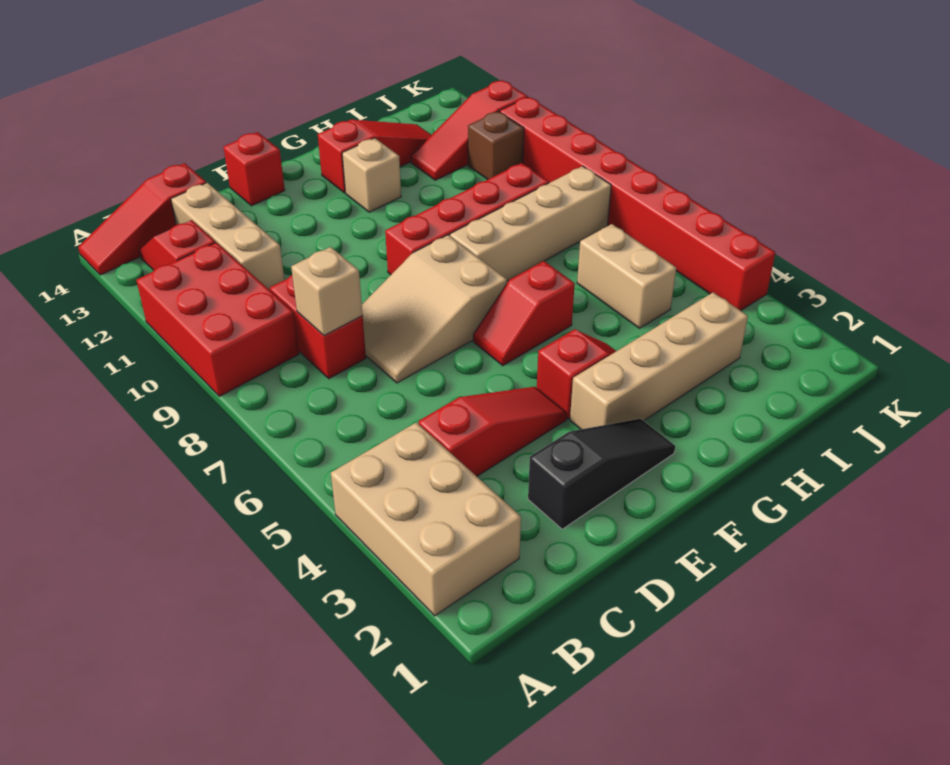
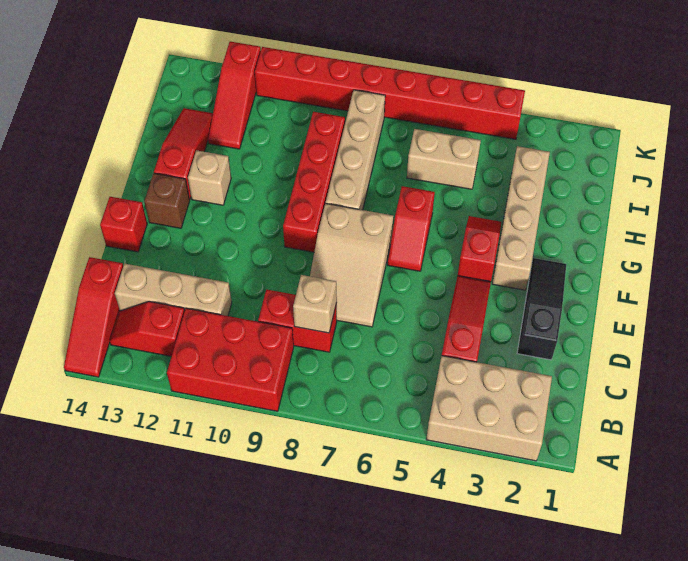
brown 1x1 brick [468,111,524,180] -> brown 1x1 brick moved to [144,173,190,228]

